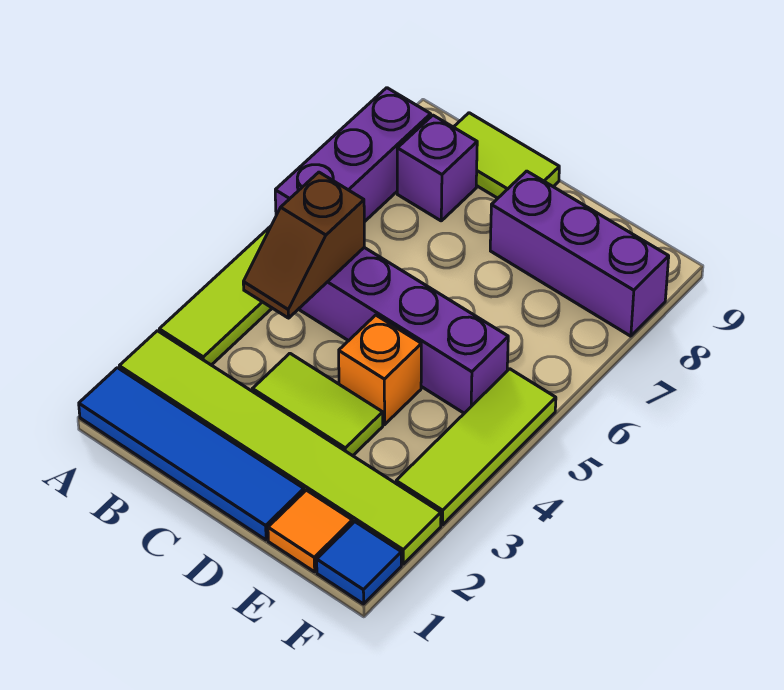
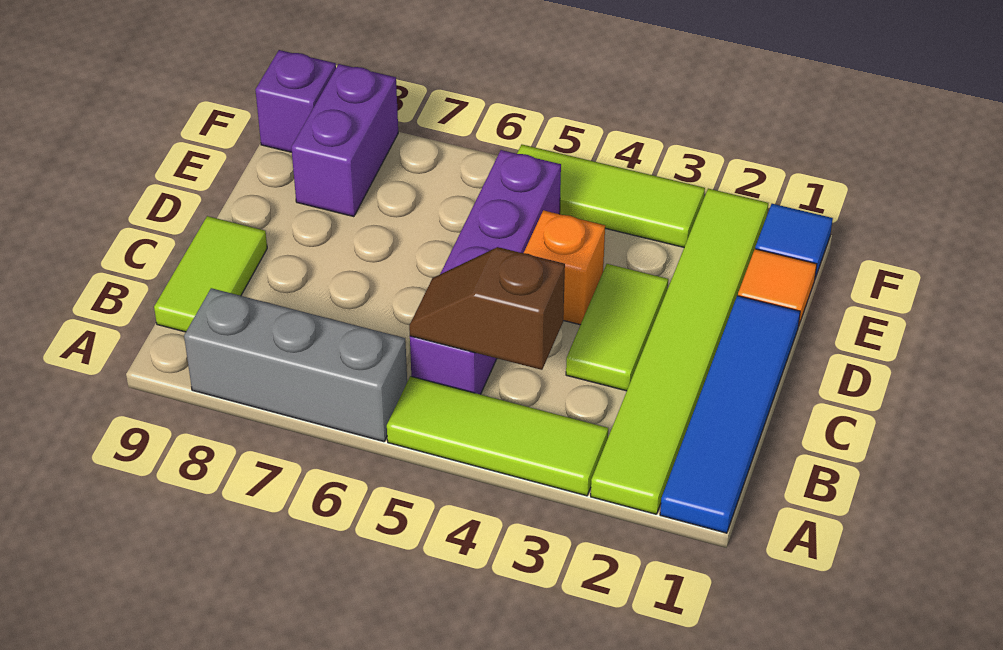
purple 1x3 brick [275,88,431,222] -> grey 1x3 brick [184,288,407,442]
brown 1x2 slope [243,172,364,318] -> brown 1x2 slope turned to [409,247,565,370]
purple 1x1 brick [397,115,477,221] -> purple 1x1 brick moved to [255,50,336,152]
purple 1x3 brick [490,171,669,336] -> purple 1x2 brick [291,64,398,217]

